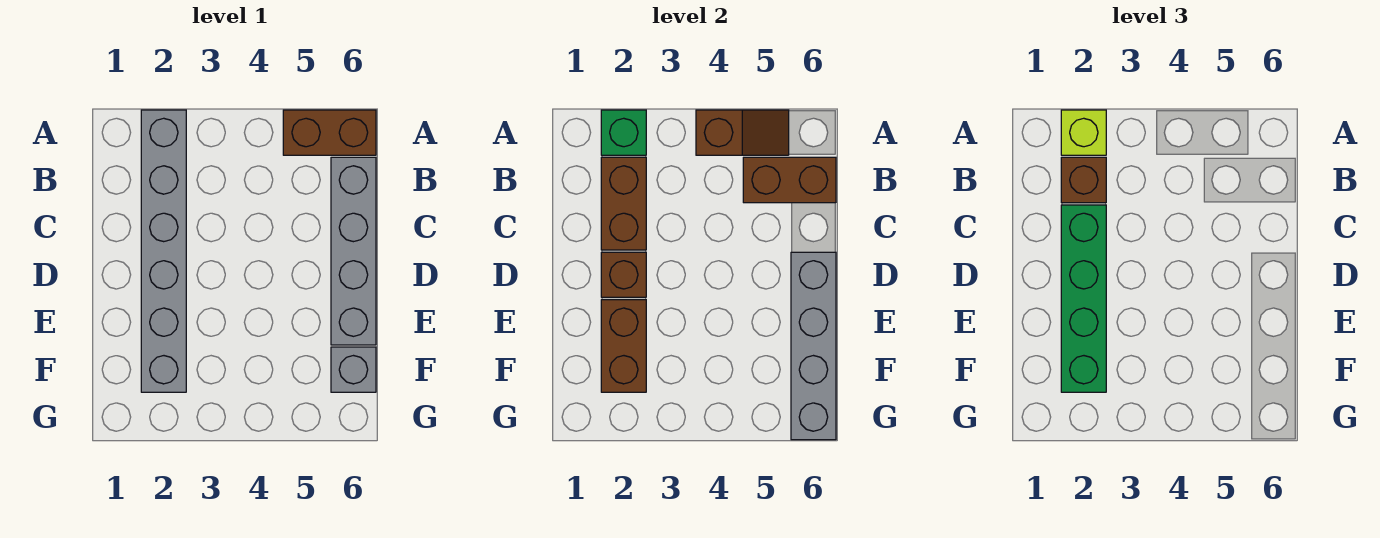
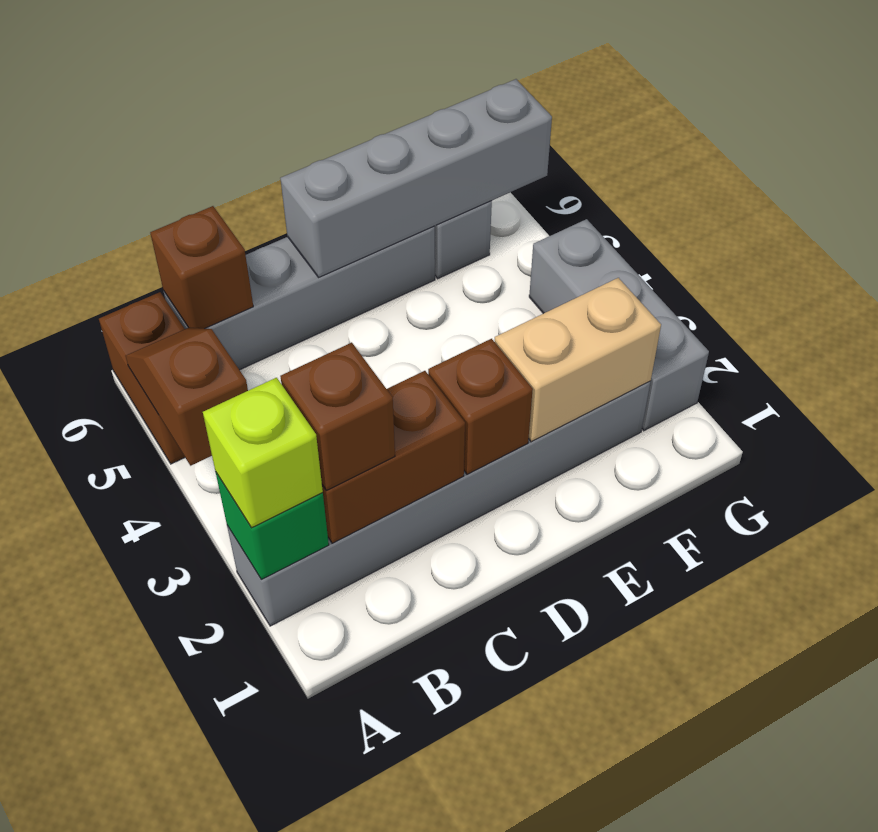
brown 1x2 brick [743,157,836,203] -> brown 1x1 brick [150,206,253,329]
green 1x4 brick [1061,205,1106,392] -> none
brown 1x2 brick [601,300,646,392] -> tan 1x2 brick [495,278,661,442]
none -> grey 1x3 brick [529,219,709,431]

